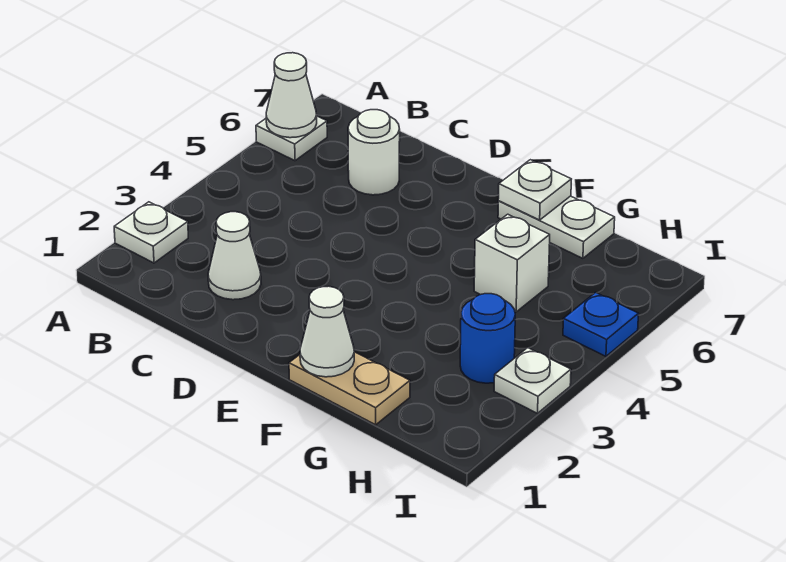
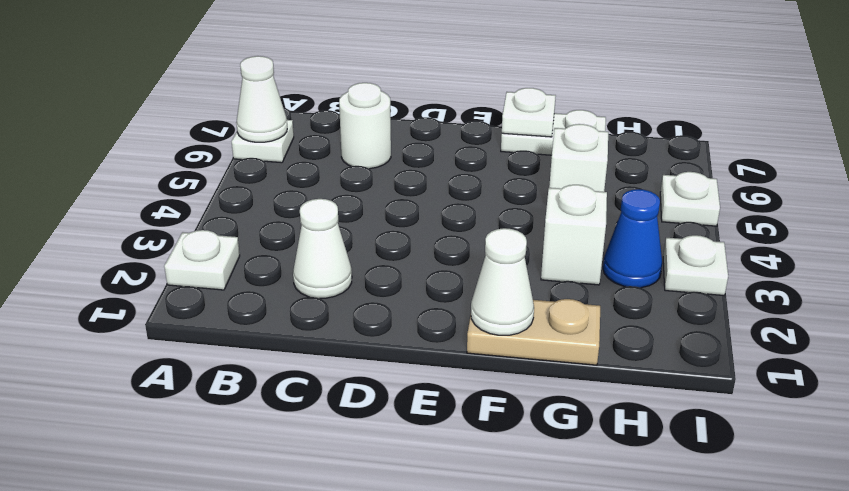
none -> white 1x1 brick [541,185,607,285]
blue 1x1 round brick [460,294,515,383] -> blue 1x1 cone [603,189,662,288]
blue 1x1 plate [563,293,638,356] -> white 1x1 plate [660,172,720,226]

